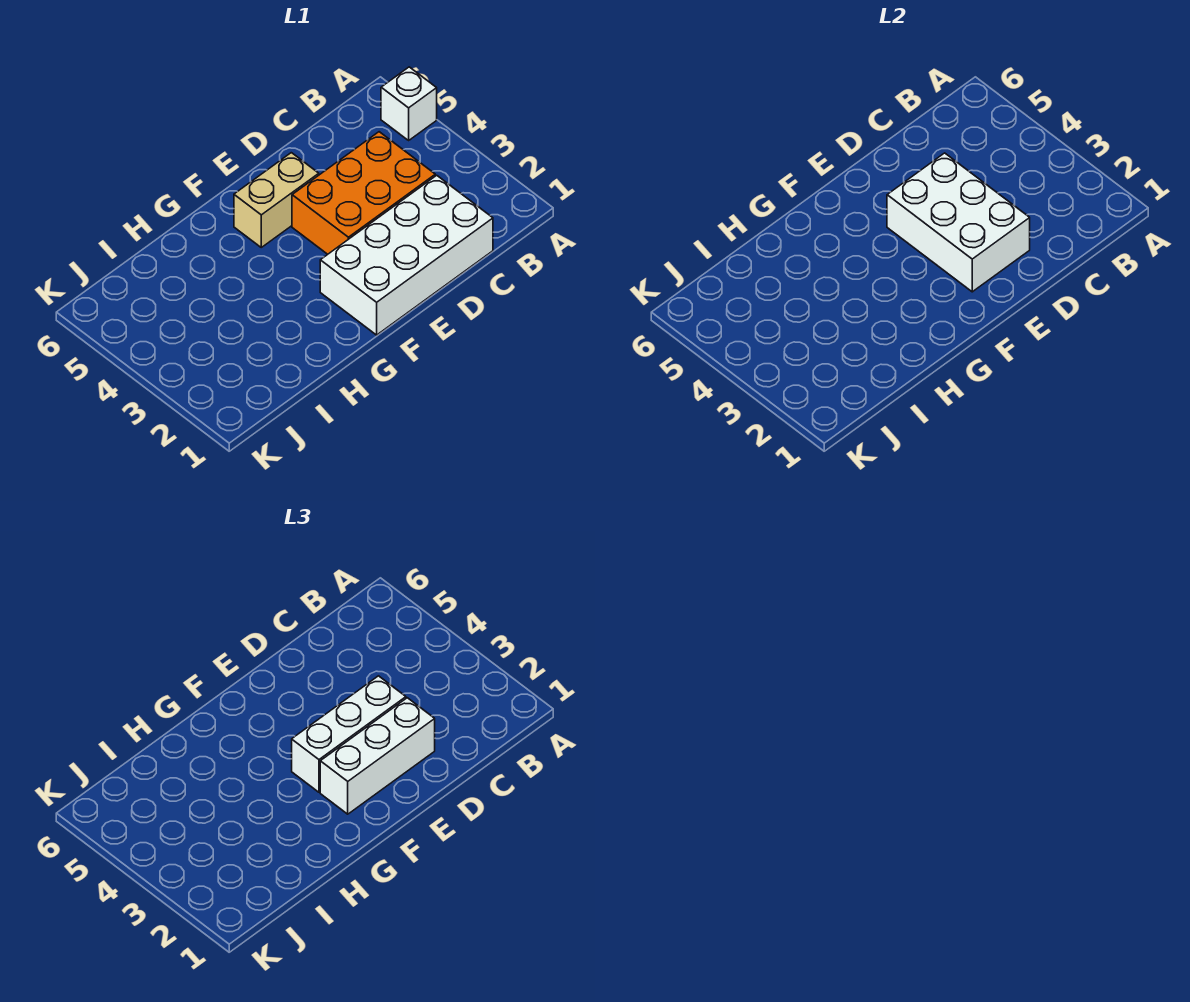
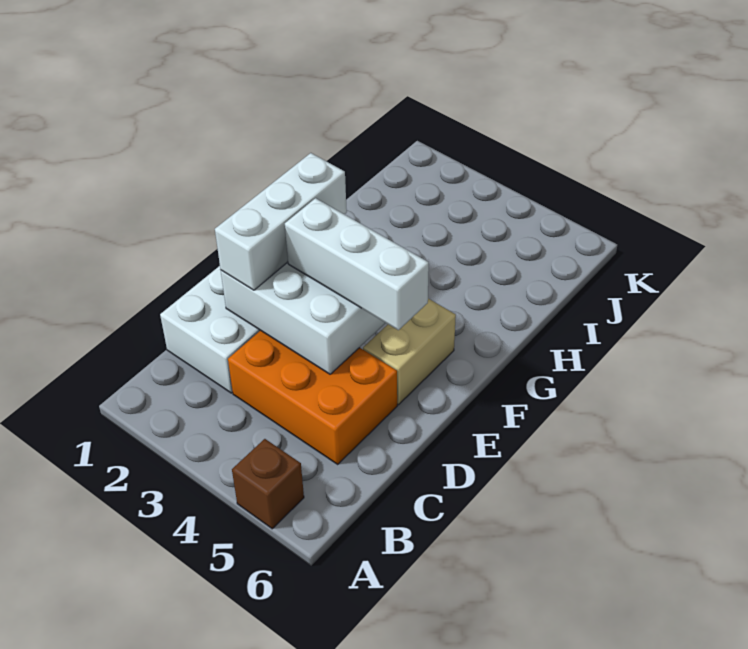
white 1x1 brick [381,67,437,140] -> brown 1x1 brick [232,439,304,529]
orange 2x3 brick [292,132,435,254] -> orange 2x3 brick turned to [228,330,397,464]
white 1x3 brick [292,676,406,792] -> white 1x3 brick turned to [285,198,429,330]

